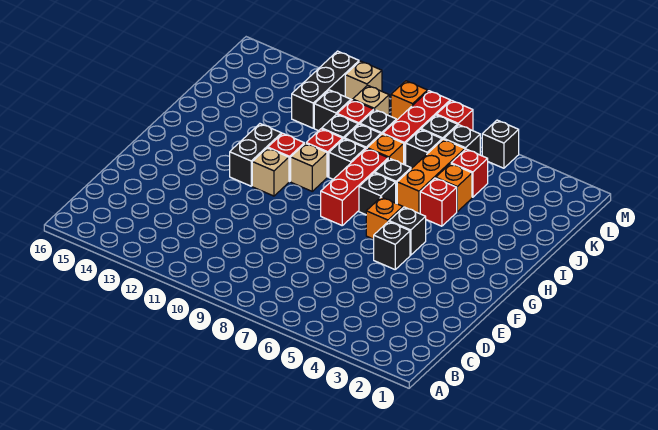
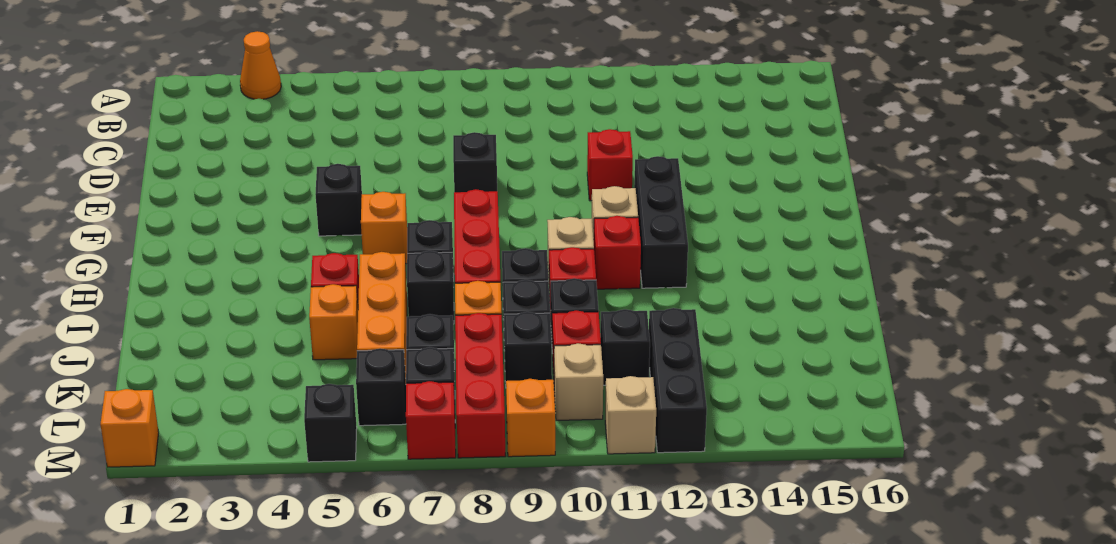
none -> orange 1x1 cone [240,31,281,99]
black 1x1 brick [389,207,426,255] -> black 1x1 brick moved to [453,132,497,192]
black 1x2 brick [230,124,282,186] -> black 1x3 brick [634,156,688,288]
red 1x1 brick [451,149,488,197] -> red 1x1 brick moved to [587,129,633,201]
none -> orange 1x1 brick [100,389,159,467]

